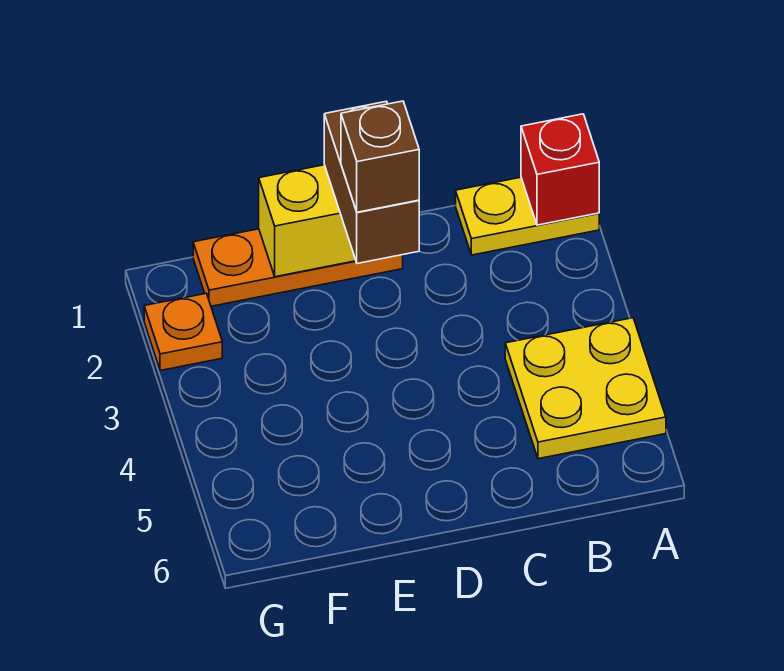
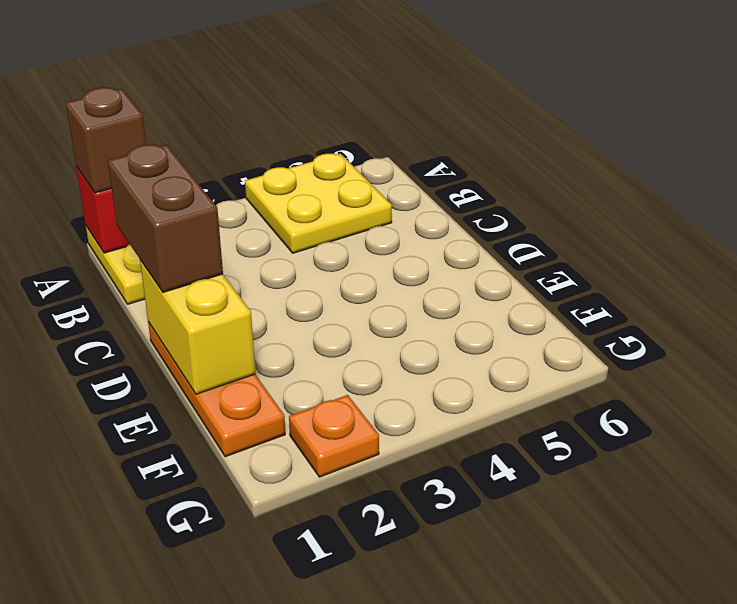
brown 1x2 brick [324,101,419,264] -> brown 1x2 brick turned to [108,145,223,292]
brown 1x1 brick [341,101,419,212] -> brown 1x1 brick moved to [66,88,146,193]

